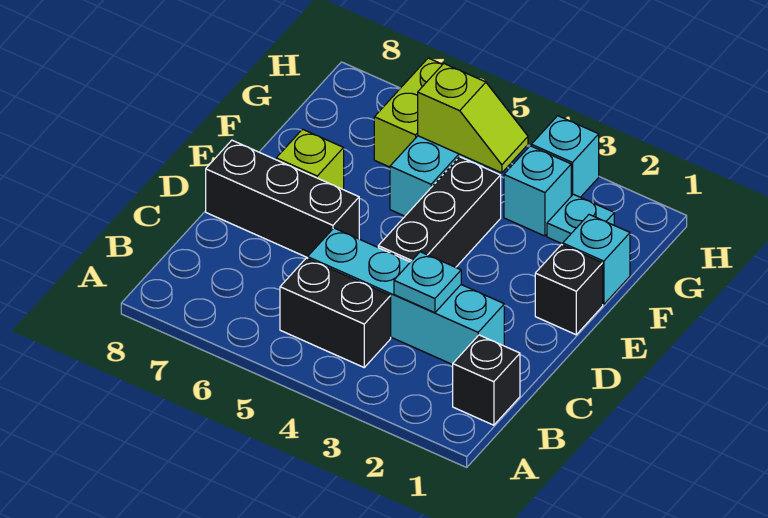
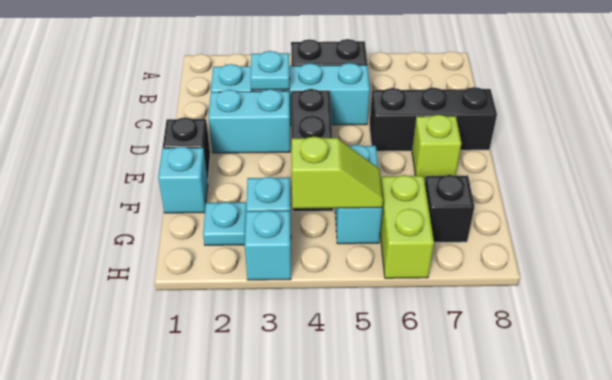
black 1x1 brick [453,335,520,425] -> black 1x1 brick moved to [425,175,474,243]
none -> cyan 1x2 brick [208,89,290,153]
lime 1x2 slope [418,64,528,173] -> lime 1x2 slope turned to [292,137,383,209]

